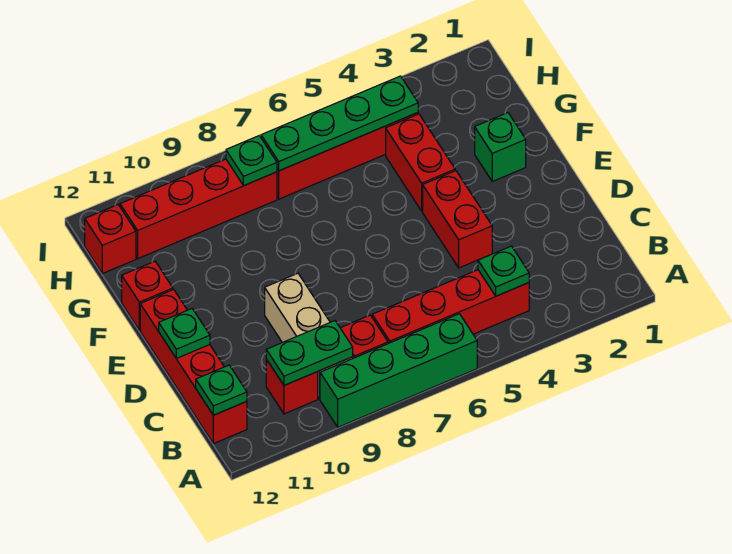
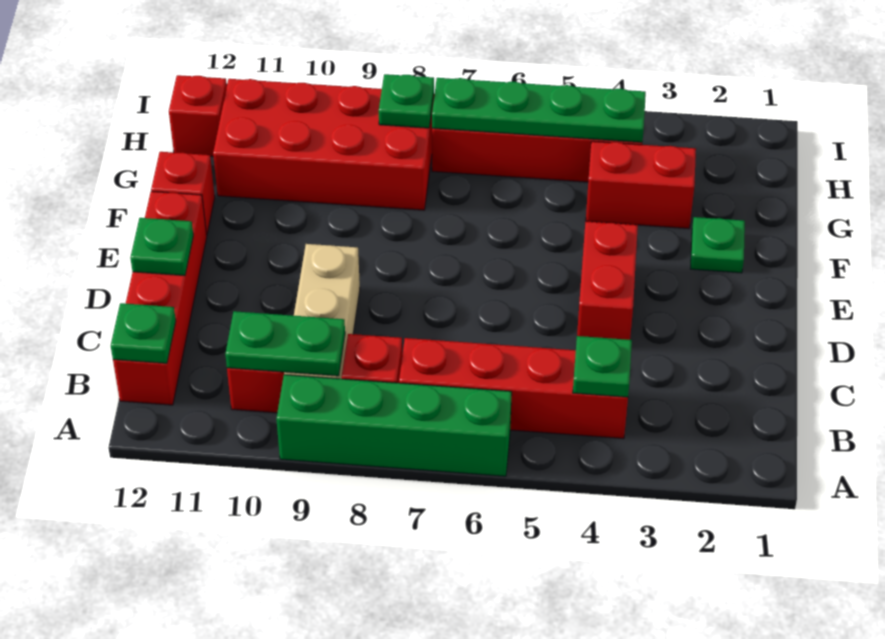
green 1x1 brick [475,113,526,181] -> green 1x1 plate [691,217,745,273]
red 1x2 brick [386,114,455,211] -> red 1x2 brick turned to [586,141,696,229]
red 1x4 brick [120,159,277,258] -> red 2x4 brick [213,79,434,210]

